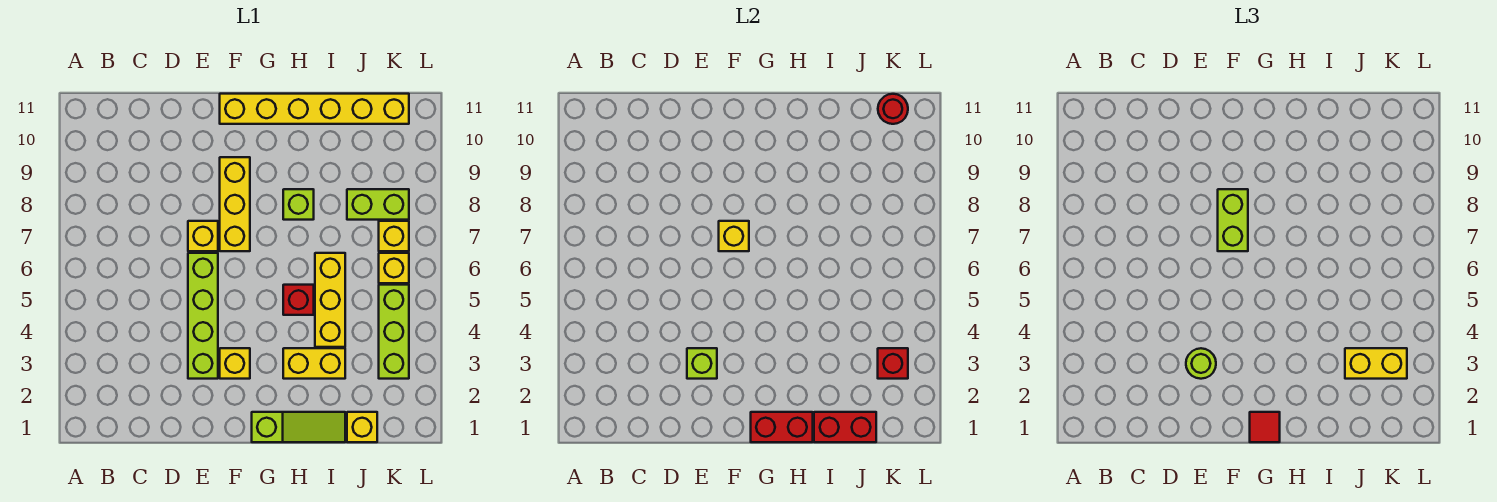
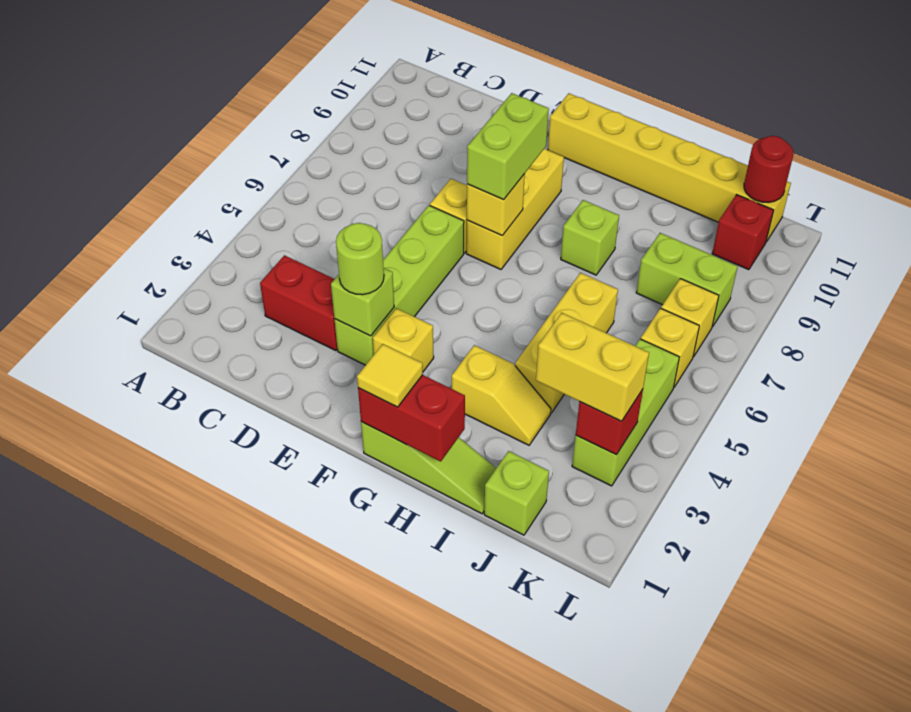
red 1x1 tile [1250,412,1280,442] -> yellow 1x1 tile [357,344,423,407]
yellow 1x2 brick [283,348,345,379] -> yellow 1x2 slope [452,345,551,445]
red 1x1 brick [283,285,314,315] -> red 1x1 brick moved to [712,195,774,270]
red 1x2 brick [814,412,876,442] -> red 1x2 brick moved to [260,255,337,351]
yellow 1x1 brick [347,412,377,442] -> lime 1x1 brick [484,451,549,535]

